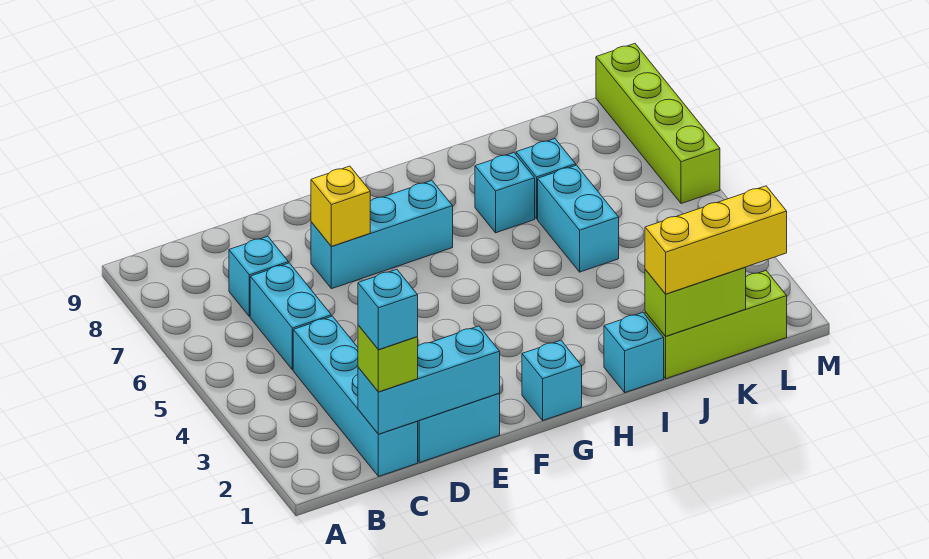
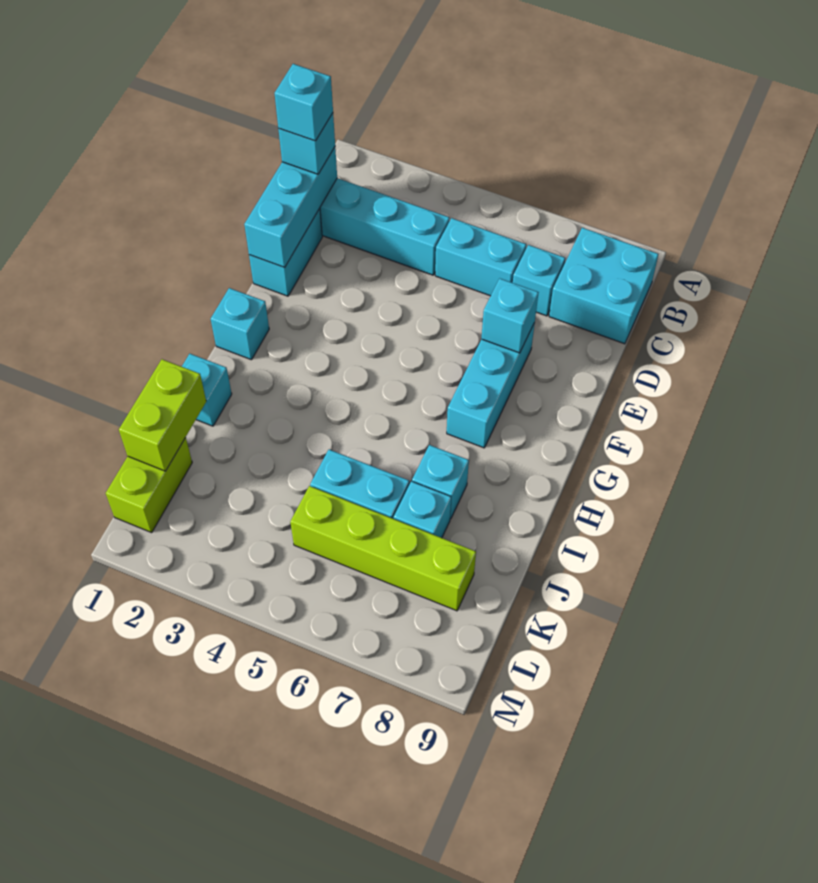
none -> cyan 2x2 brick [549,228,658,344]
lime 1x1 brick [358,325,418,392] -> cyan 1x1 brick [278,113,335,174]
yellow 1x1 brick [311,166,370,246] -> cyan 1x1 brick [481,279,539,353]
lime 1x3 brick [645,271,787,379] -> lime 1x2 brick [106,438,192,533]
yellow 1x3 brick [645,186,787,294] -> none
lime 1x4 brick [596,44,720,204] -> lime 1x4 brick moved to [290,486,476,611]

